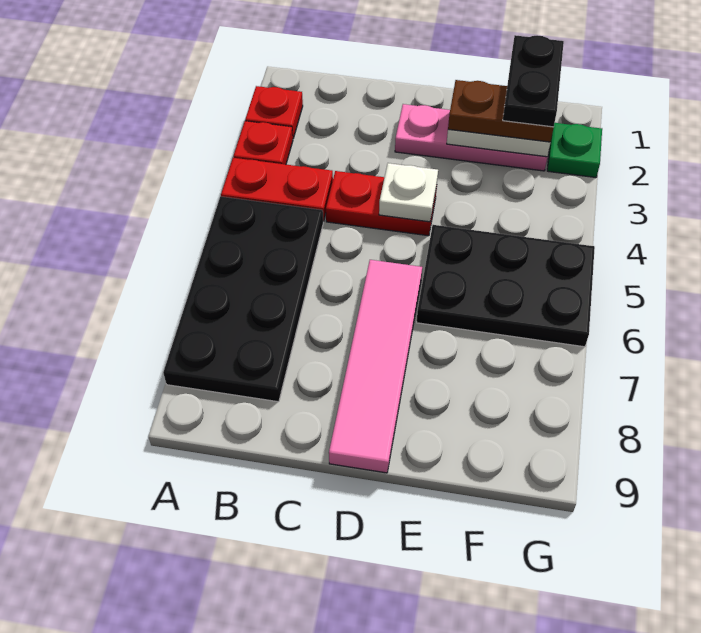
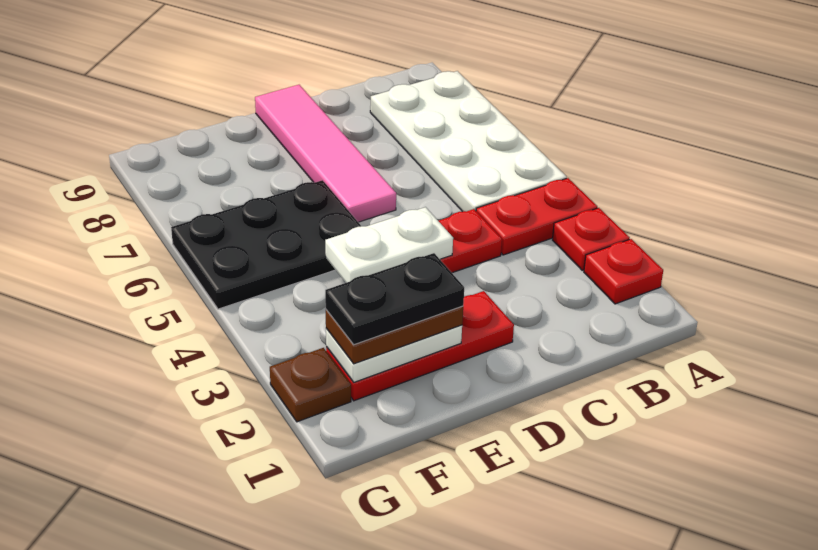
black 2x4 plate [163,196,323,402] -> white 2x4 plate [370,71,567,212]
pink 1x3 plate [395,104,547,171] -> red 1x3 plate [326,291,514,401]
white 1x1 plate [379,163,438,222] -> white 1x2 plate [325,207,453,283]
black 1x2 plate [503,35,564,127] -> black 1x2 plate turned to [325,253,464,345]
green 1x1 plate [547,123,602,178] -> brown 1x1 plate [270,348,351,422]

